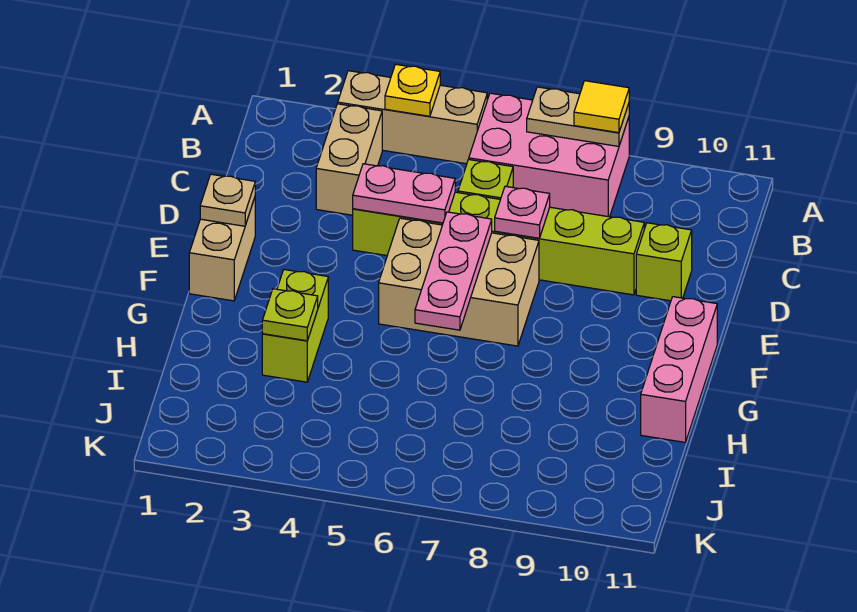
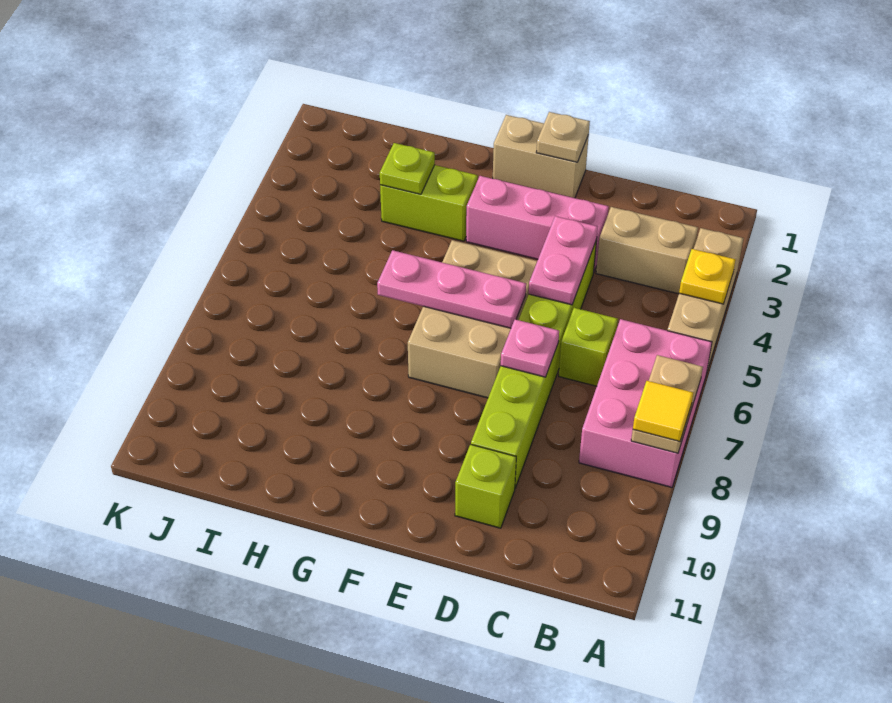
pink 1x3 brick [641,297,717,442] -> pink 1x3 brick moved to [466,176,609,271]

